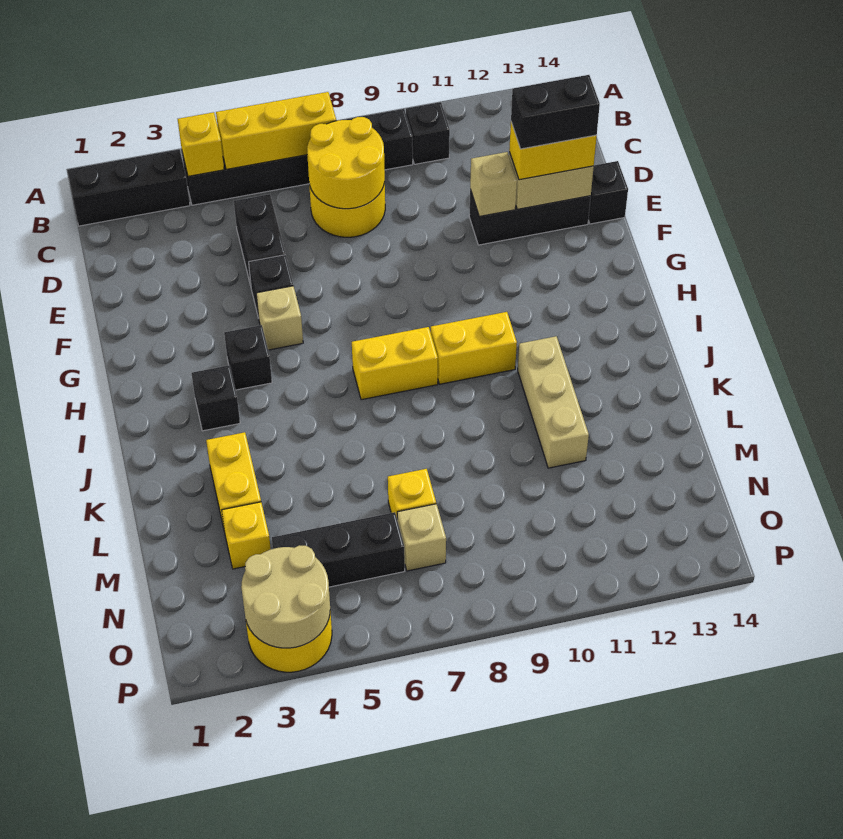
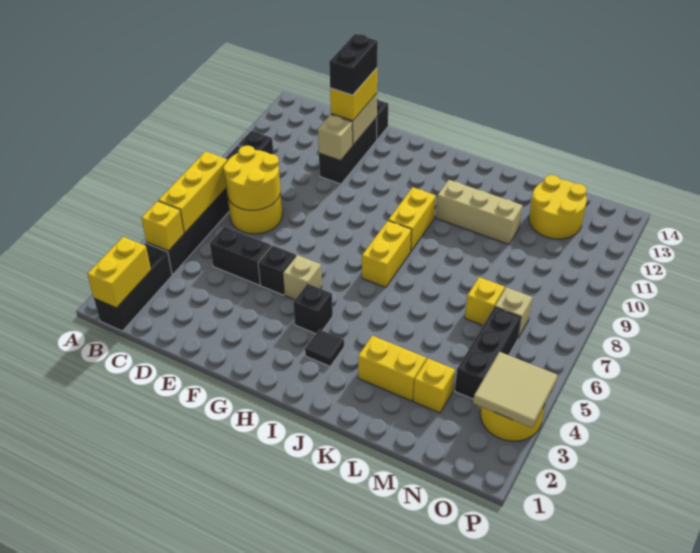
none -> yellow 1x2 brick [87,237,151,308]
black 1x1 brick [191,365,240,431] -> black 1x1 tile [305,329,344,366]
none -> yellow 2x2 round brick [529,175,587,239]
tan 2x2 round brick [241,545,330,648] -> tan 2x2 tile [473,352,558,428]

